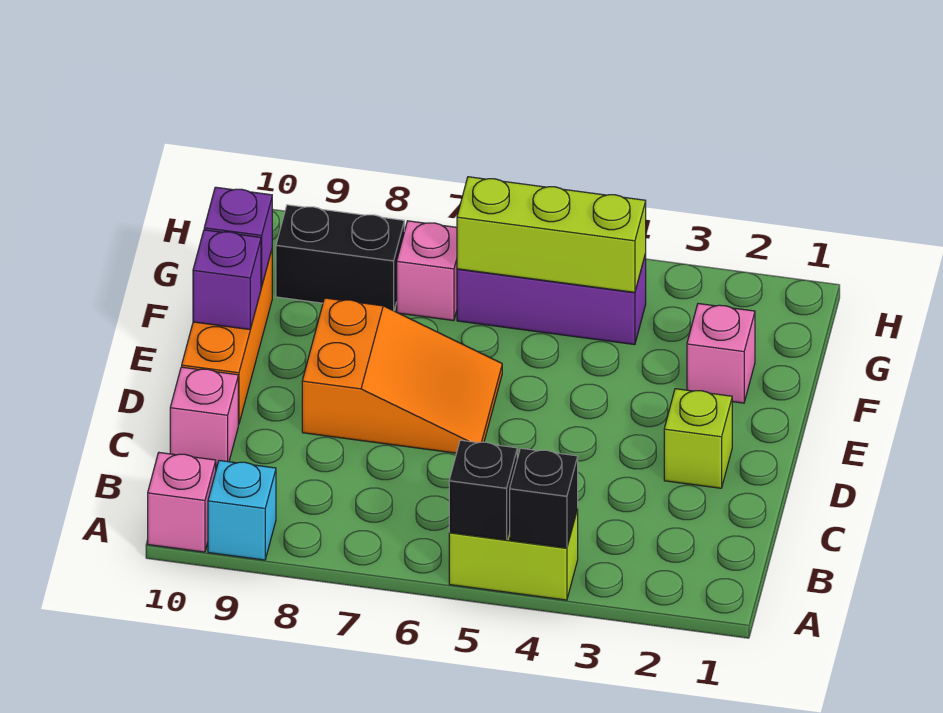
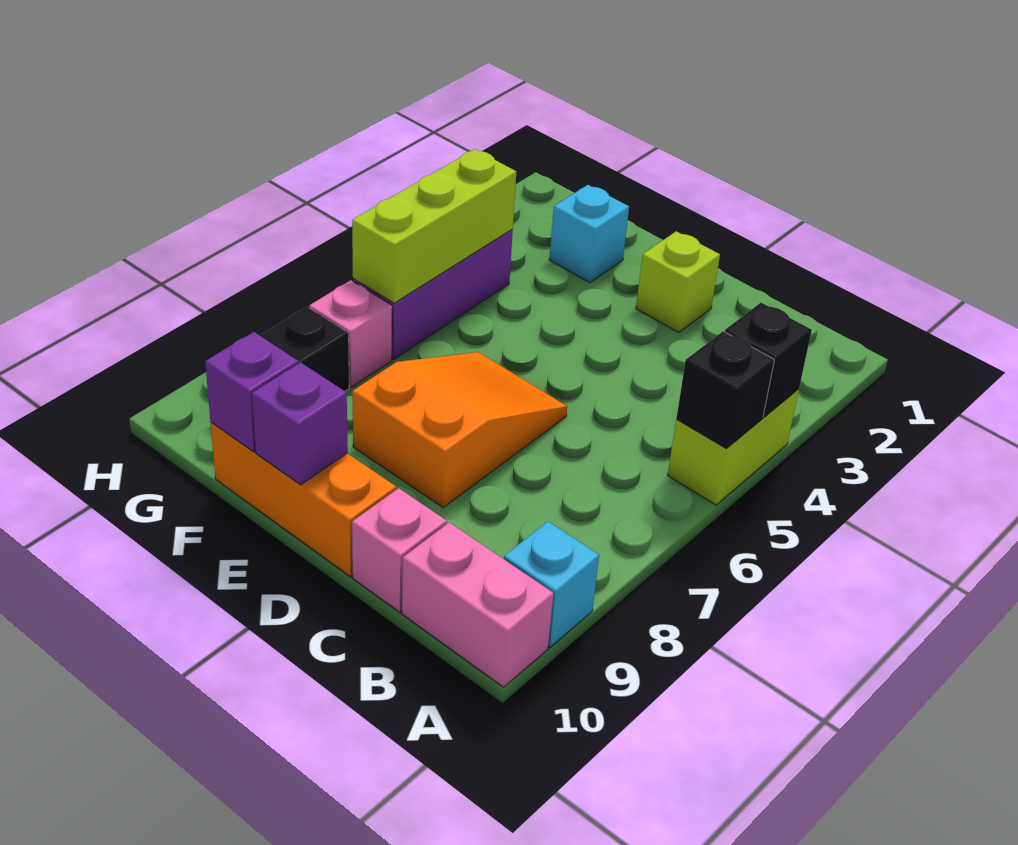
pink 1x1 brick [148,453,216,552] -> pink 1x2 brick [402,522,553,687]
pink 1x1 brick [687,304,755,403] -> cyan 1x1 brick [549,185,629,283]

